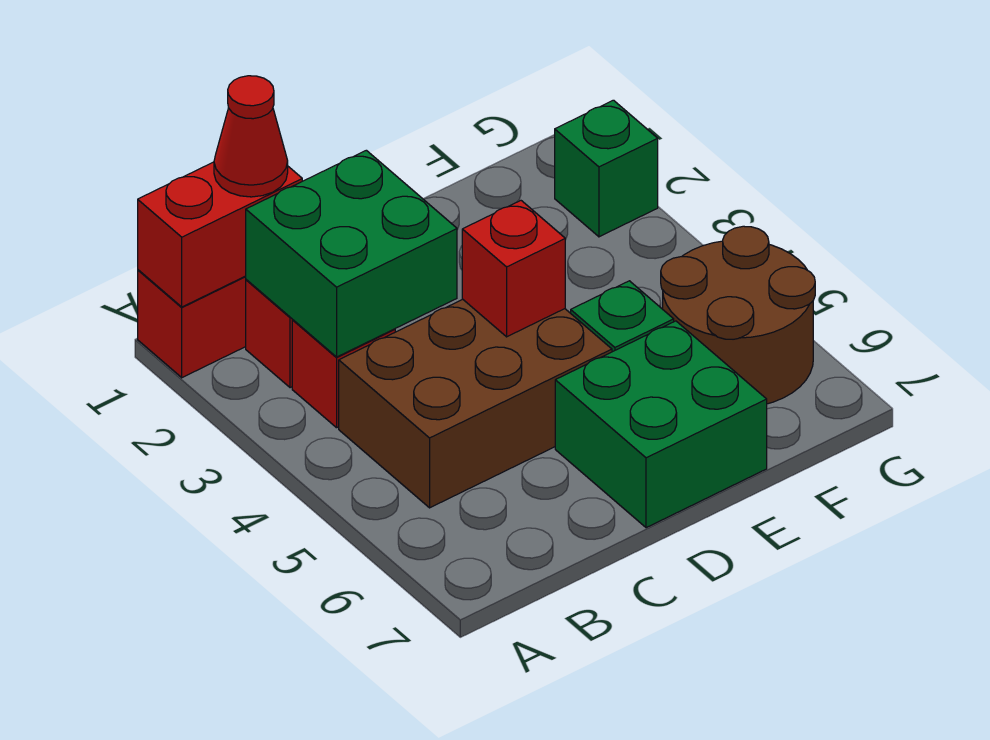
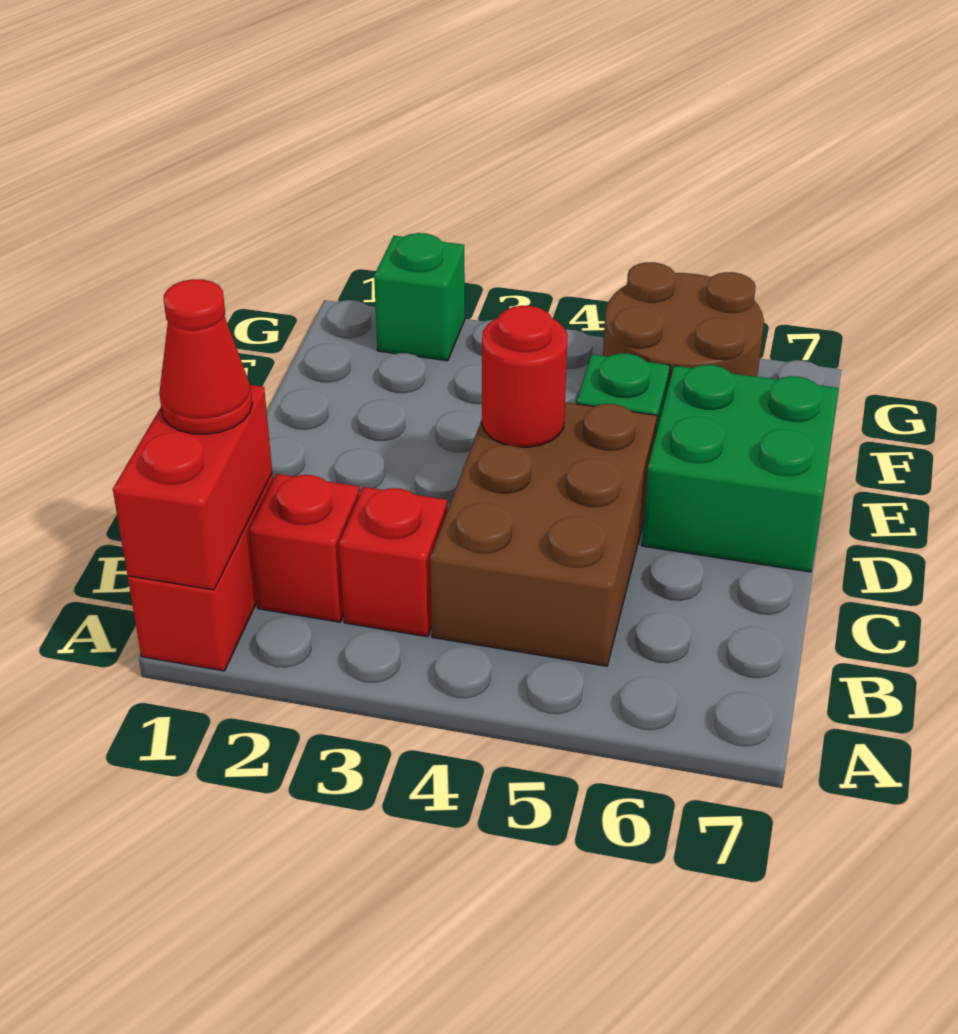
green 2x2 brick [246,150,457,357] -> none
red 1x1 brick [462,201,565,337] -> red 1x1 round brick [482,306,568,447]

